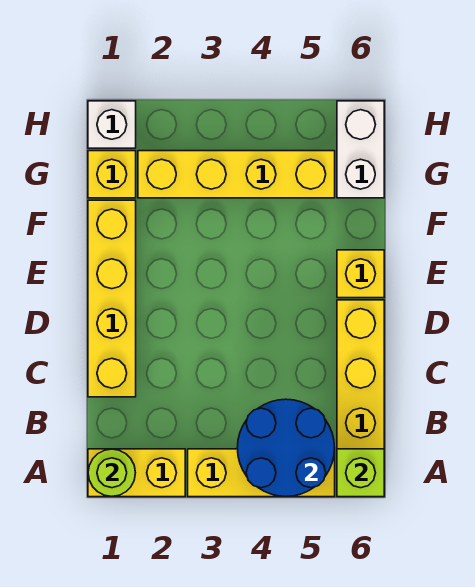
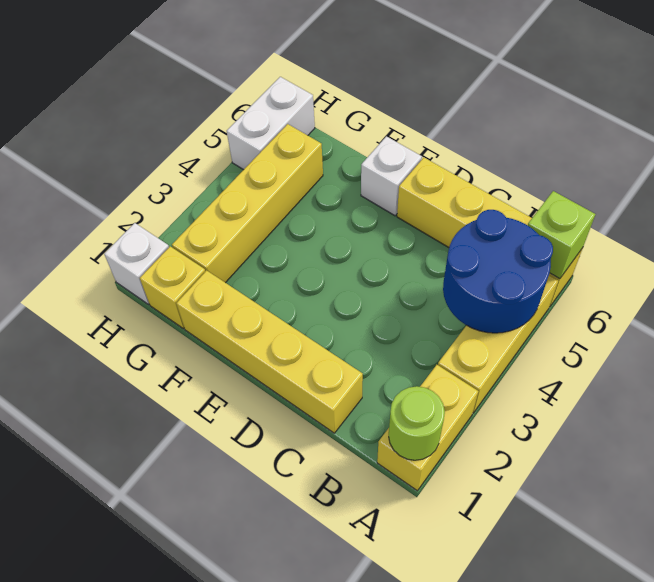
yellow 1x1 brick [337,250,384,298] -> white 1x1 brick [361,136,422,216]
white 1x2 brick [337,101,384,198] -> white 1x2 brick turned to [227,77,315,170]

